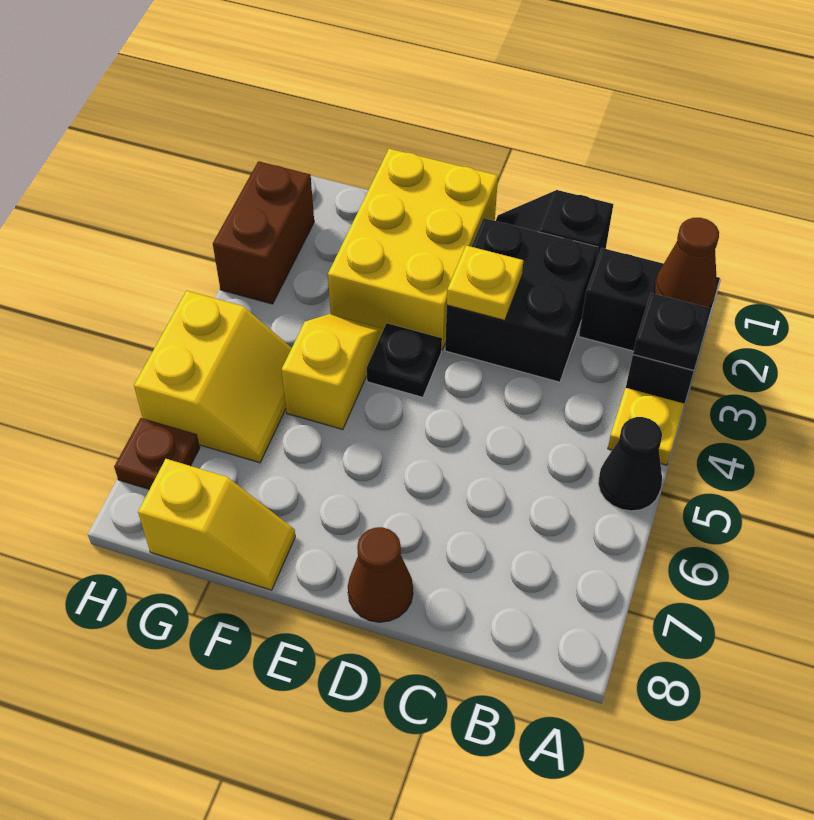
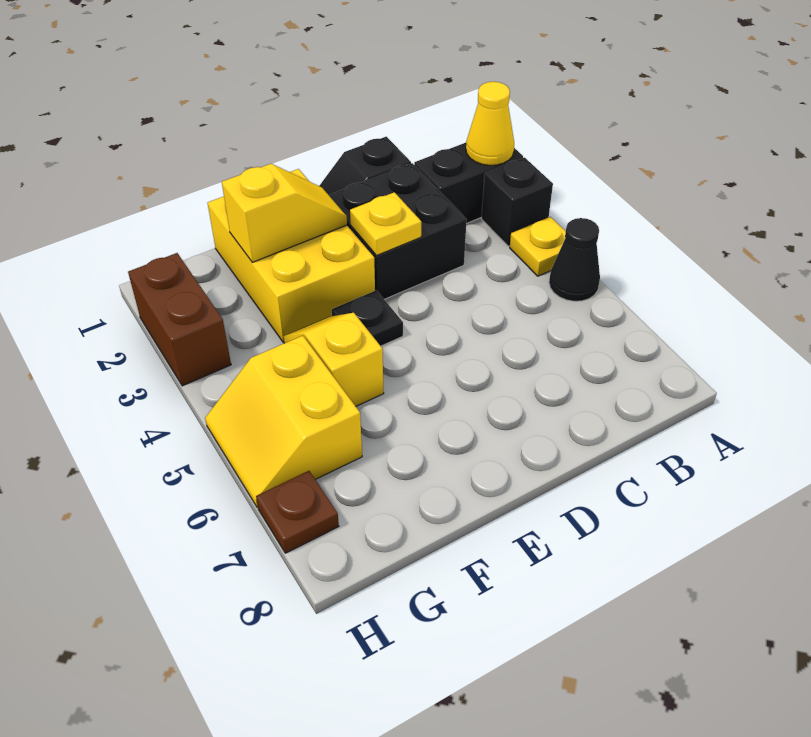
brown 1x1 cone [654,218,719,308] -> yellow 1x1 cone [466,82,514,165]
black 1x1 plate [633,293,711,371] -> none
brown 1x1 cone [348,527,413,622] -> none
yellow 1x2 slope [138,459,295,590] -> yellow 1x2 slope moved to [222,164,347,262]
yellow 2x2 slope [134,291,292,463] -> yellow 2x2 slope turned to [205,336,362,507]

